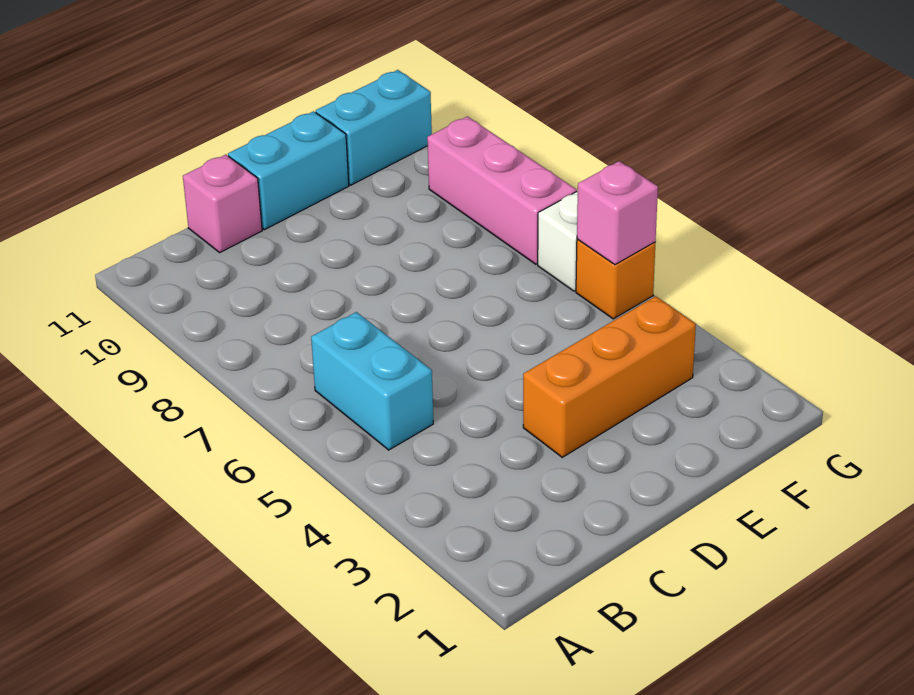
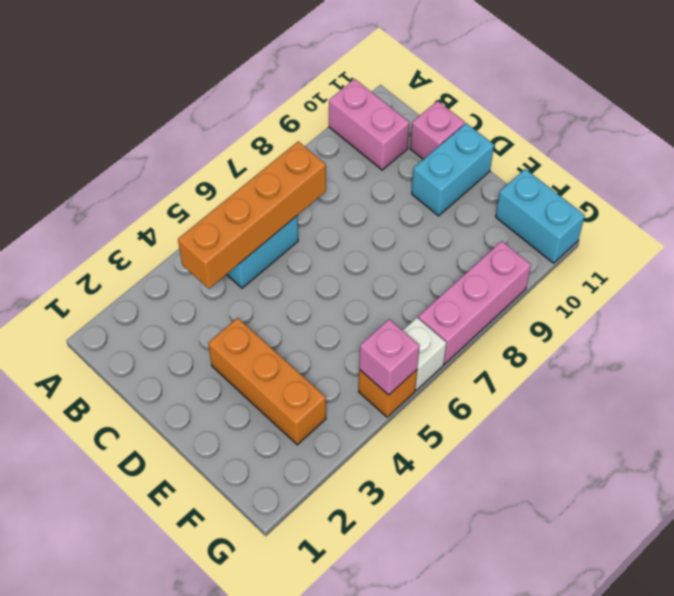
none -> pink 1x2 brick [329,79,409,170]
none -> orange 1x4 brick [178,141,326,289]
cyan 1x2 brick [228,111,349,230] -> cyan 1x2 brick turned to [412,123,494,216]

